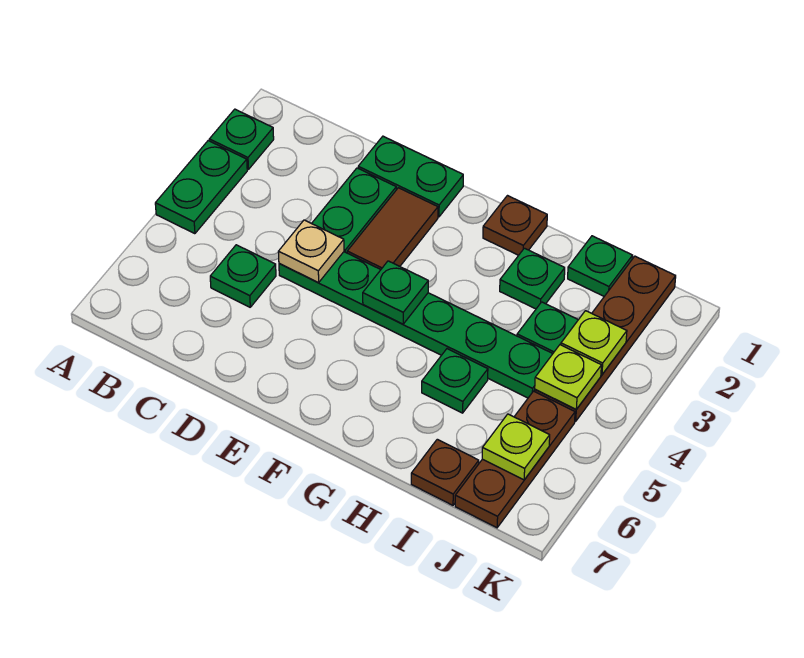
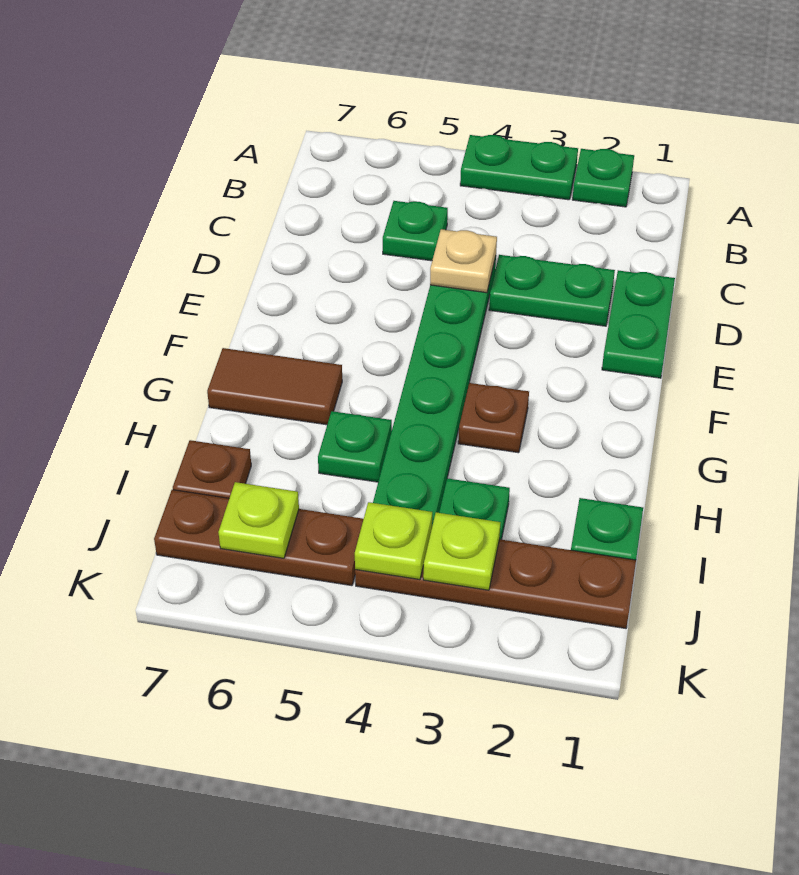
brown 1x2 tile [347,188,438,269] -> brown 1x2 tile moved to [207,348,342,425]
green 1x1 plate [363,261,428,324] -> none
brown 1x1 plate [483,196,547,255] -> brown 1x1 plate moved to [458,383,529,453]
green 1x1 plate [500,248,565,309] -> none

